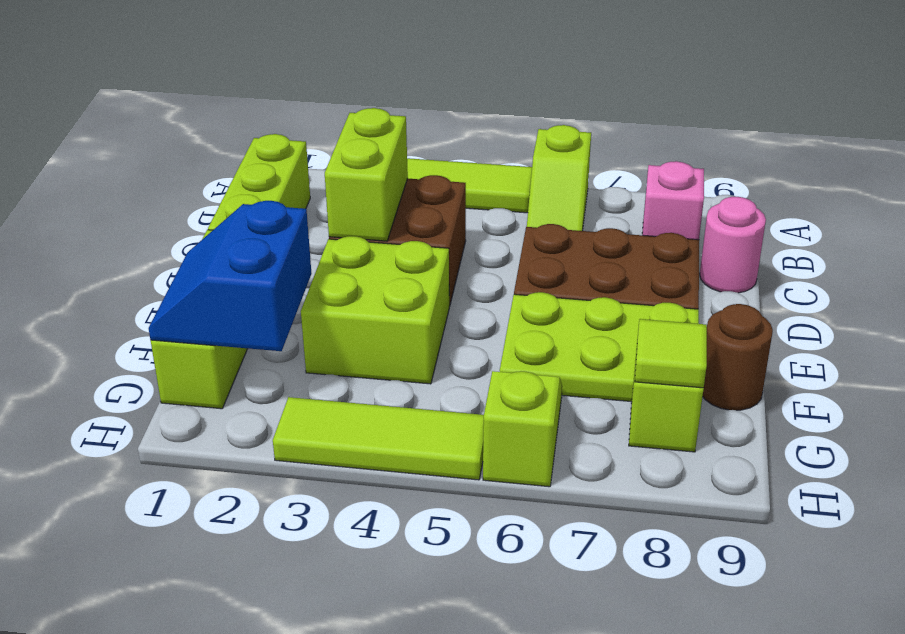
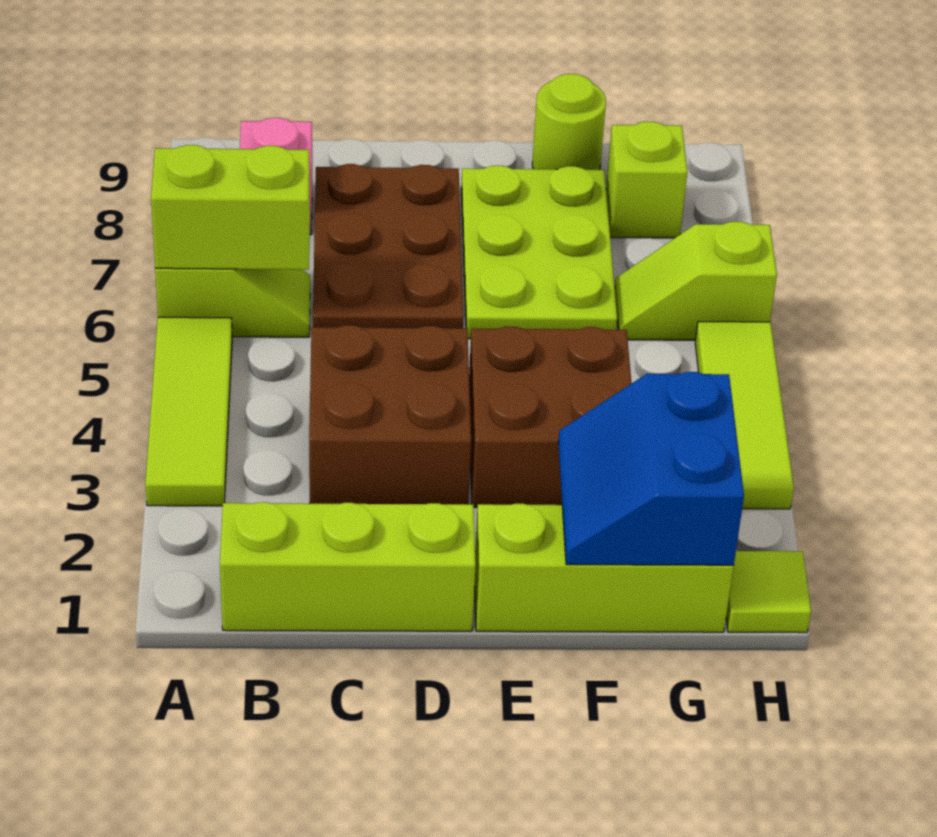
lime 1x2 brick [325,108,408,241] -> lime 1x2 brick moved to [151,145,310,270]
pink 1x1 round brick [700,197,766,293] -> none
lime 2x2 brick [301,236,449,384] -> brown 2x2 brick [469,326,632,507]
blue 2x2 slope [149,201,312,351] -> blue 2x2 slope turned to [558,372,744,565]
brown 1x1 round brick [703,304,773,410] -> lime 1x1 round brick [532,74,606,170]
lime 1x1 tile [635,319,707,388] -> lime 1x1 tile moved to [726,551,811,633]

